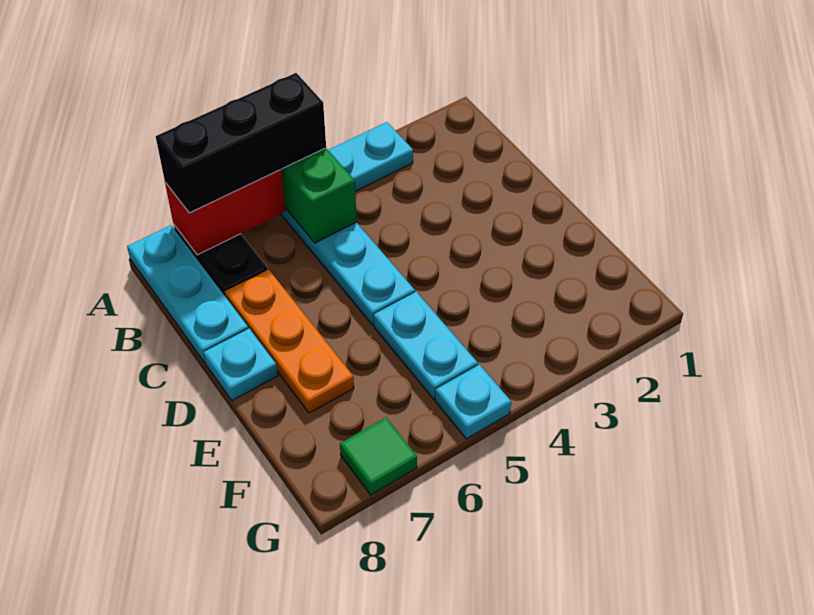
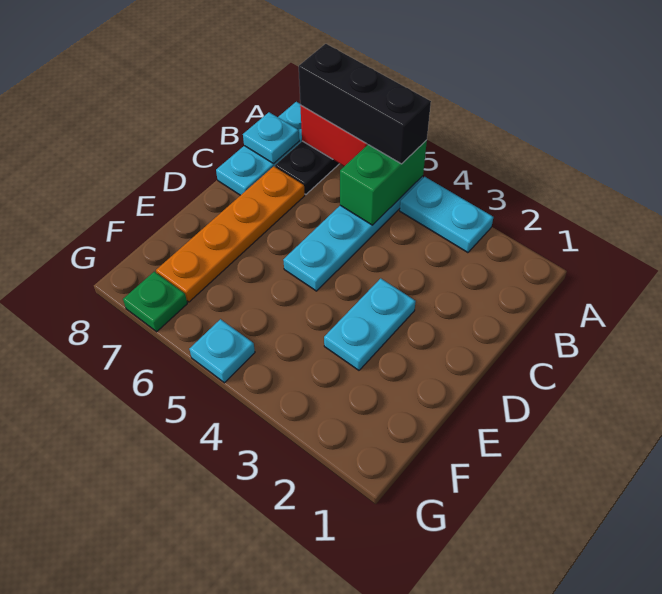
orange 1x3 plate [225,269,354,413] -> orange 1x4 plate [156,166,305,302]
cyan 1x1 plate [204,329,278,400] -> cyan 1x1 plate moved to [243,112,299,163]
cyan 1x2 plate [374,292,478,399] -> cyan 1x2 plate moved to [324,278,416,370]
green 1x1 tile [340,418,417,495] -> green 1x1 plate [123,272,187,332]

